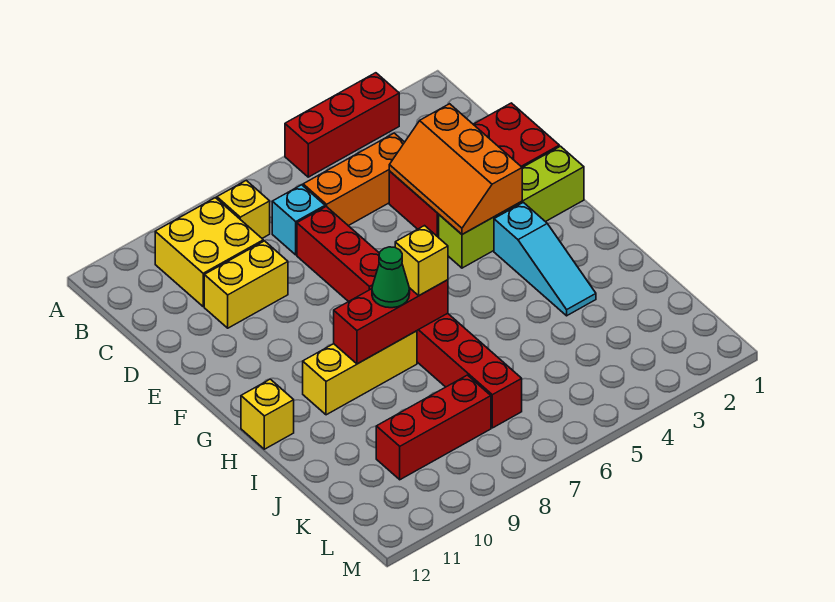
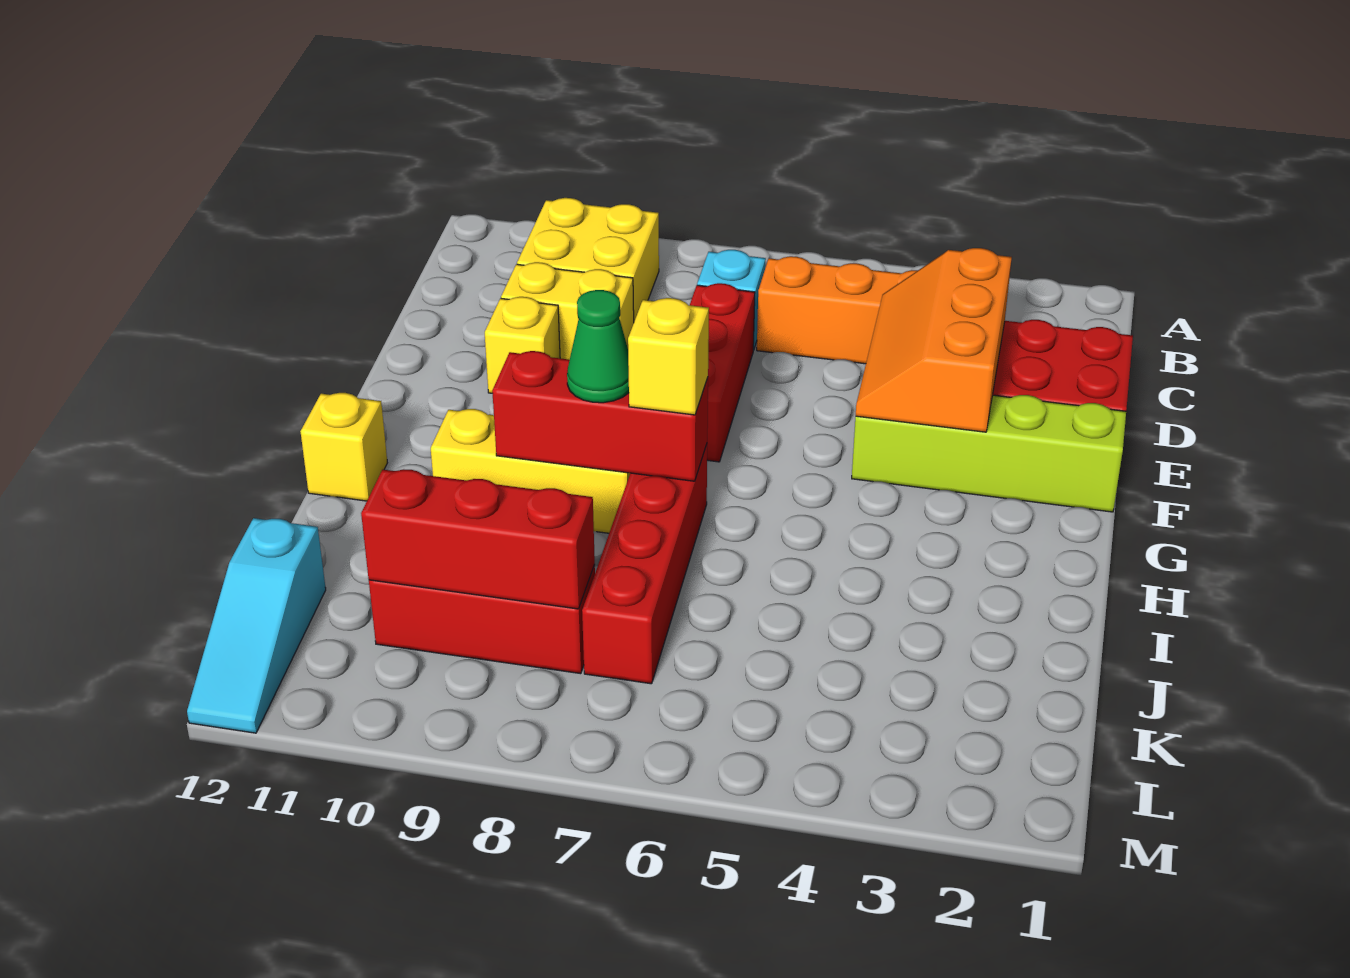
red 1x3 brick [285,73,399,177] -> red 1x3 brick moved to [361,469,595,609]
yellow 1x1 brick [217,181,270,238] -> yellow 1x1 brick moved to [485,297,560,393]
cyan 1x3 slope [494,202,596,316] -> cyan 1x3 slope moved to [187,518,326,733]

